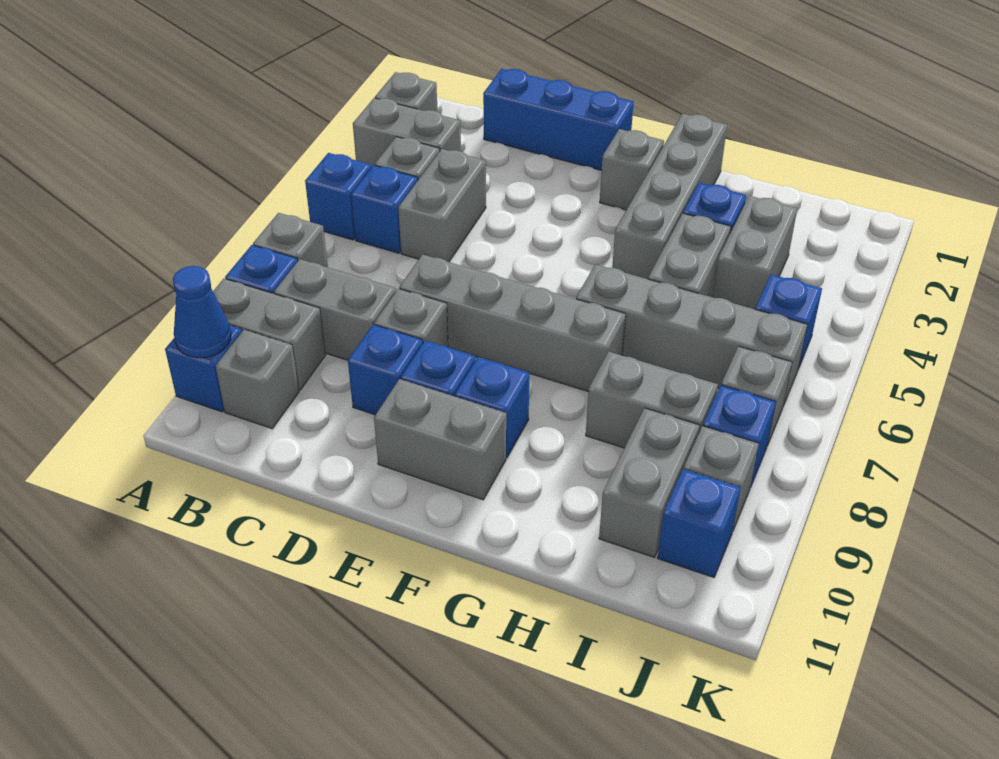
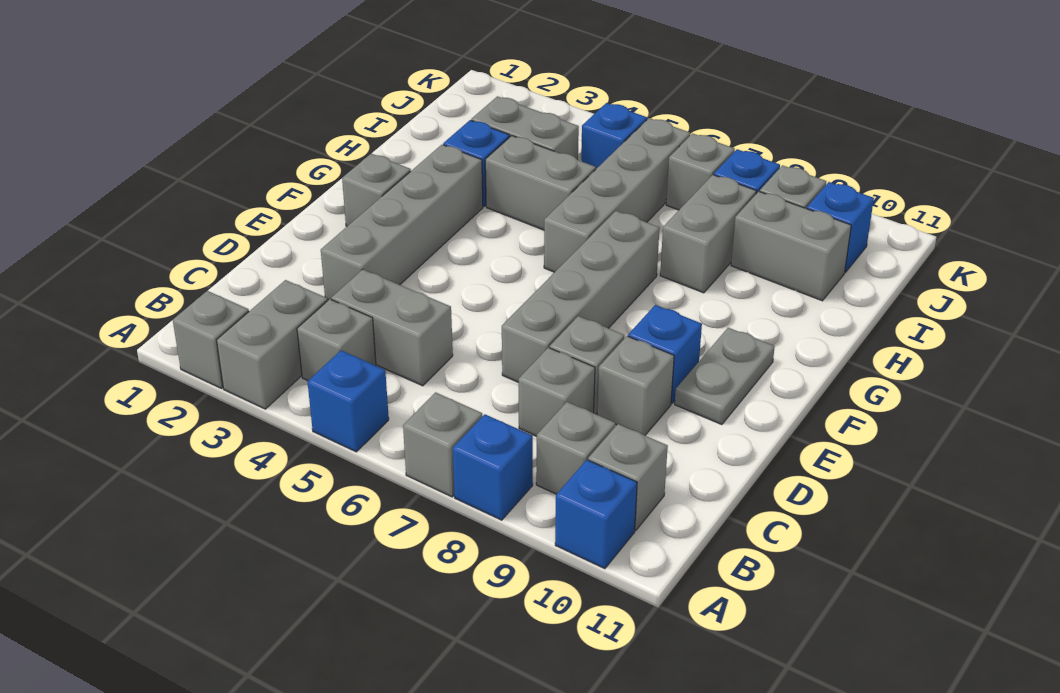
grey 1x2 brick [213,279,325,390] -> grey 1x1 brick [536,402,615,494]
blue 1x1 cone [173,266,231,358] -> none
blue 1x1 brick [351,165,418,253] -> none
grey 1x2 brick [274,259,396,360] -> grey 1x1 brick [519,348,595,436]
blue 1x3 brick [483,69,634,170] -> none
blue 1x1 brick [348,325,423,415] -> grey 1x1 brick [597,336,674,435]
grey 1x2 brick [374,379,506,500] -> grey 1x2 plate [675,328,775,425]
blue 1x1 brick [455,357,530,458] -> none
grey 1x4 brick [612,114,727,279] -> grey 1x4 brick turned to [321,145,483,300]

